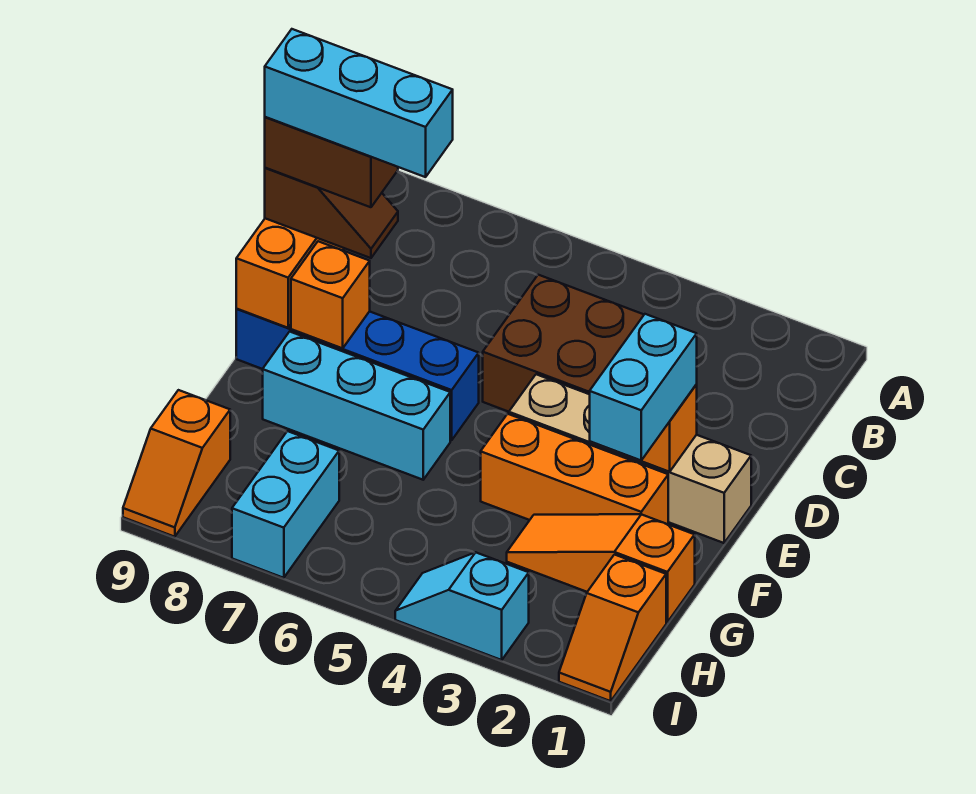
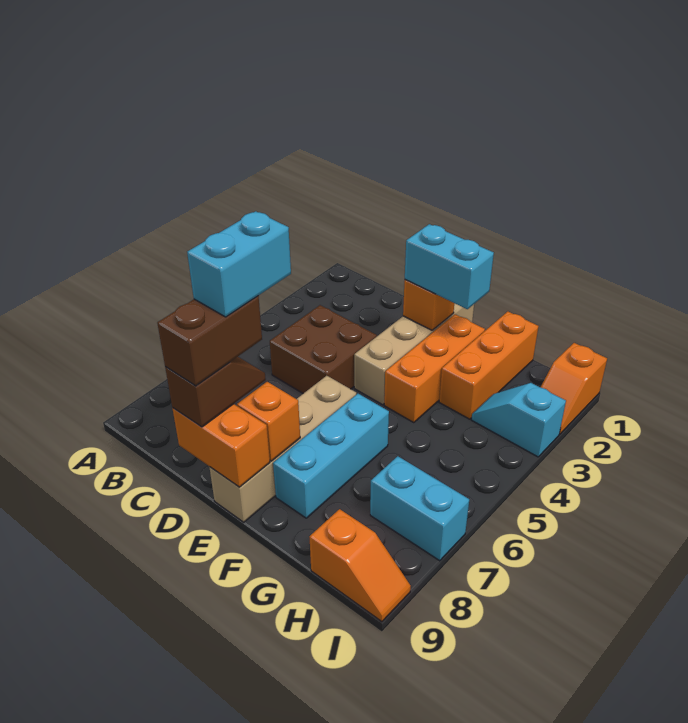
cyan 1x3 brick [265,29,453,177] -> cyan 1x2 brick [187,211,291,317]
blue 1x4 brick [236,309,479,440] -> tan 1x4 brick [209,376,356,522]
orange 1x3 slope [507,514,695,622] -> orange 1x3 brick [439,312,539,419]
orange 1x2 slope [559,555,666,701] -> orange 1x2 slope turned to [541,343,607,434]
cyan 1x2 slope [395,552,529,660] -> cyan 1x2 slope turned to [471,383,566,457]

